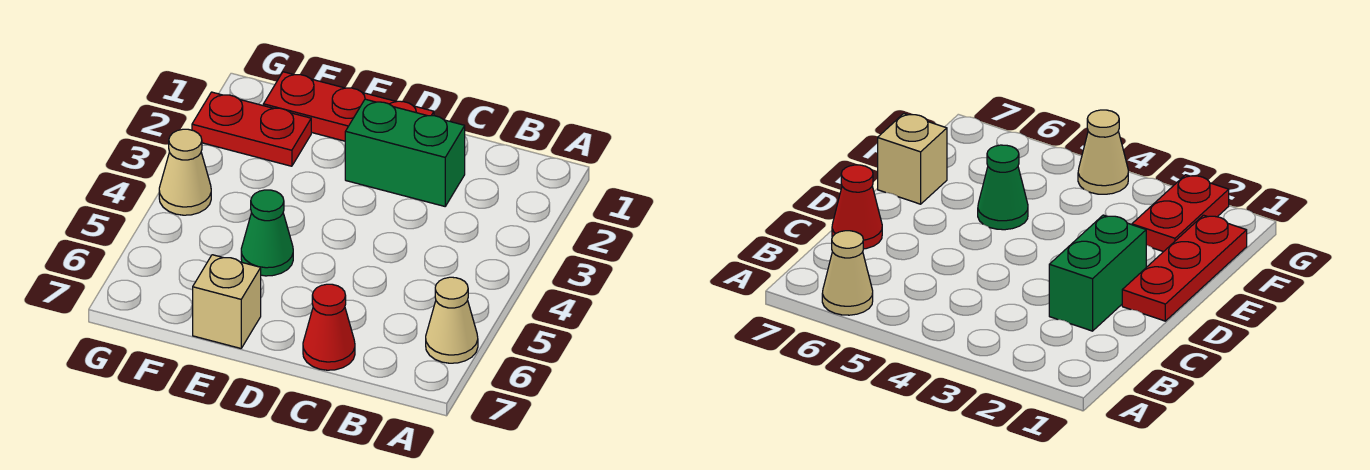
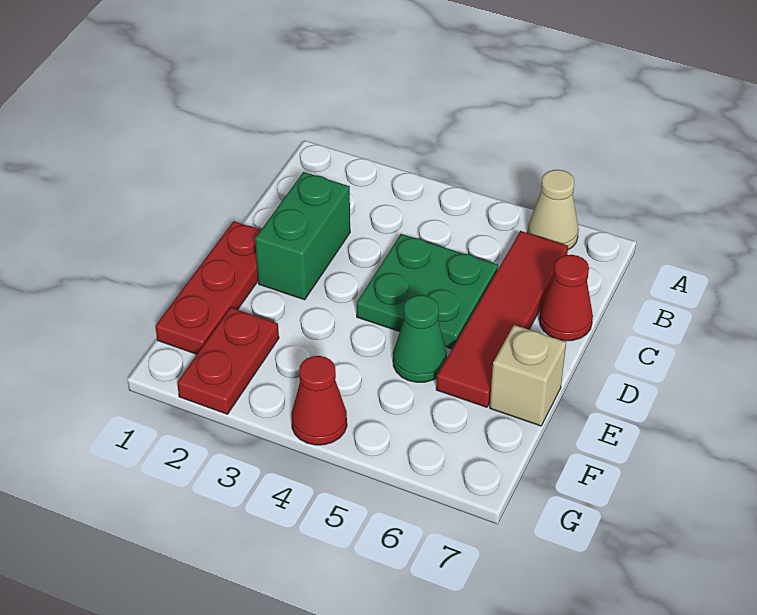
none -> red 1x4 tile [436,231,568,407]
none -> green 2x2 plate [357,234,498,349]
tan 1x1 cone [159,129,211,215] -> red 1x1 cone [291,356,347,445]

